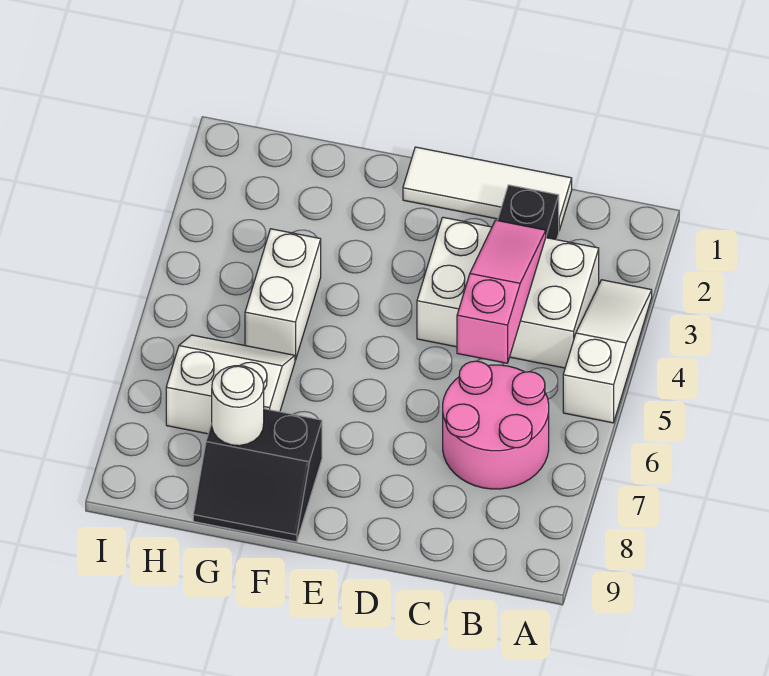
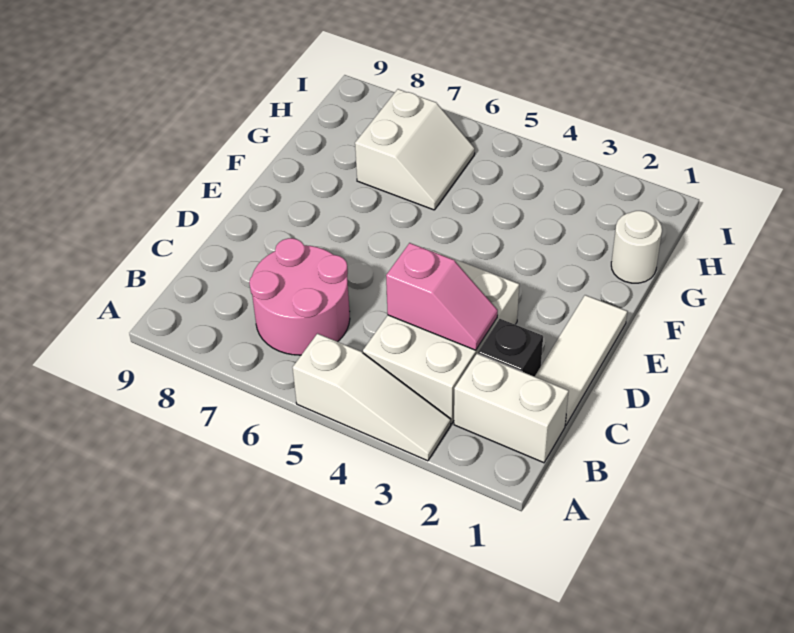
pink 1x3 slope [457,220,546,363] -> pink 1x2 slope [386,243,498,350]
black 2x2 slope [193,409,322,542] -> none
white 1x2 brick [245,229,321,360] -> white 1x2 brick moved to [454,354,569,463]
white 1x1 round brick [212,366,264,446] -> white 1x1 round brick moved to [611,211,662,283]

